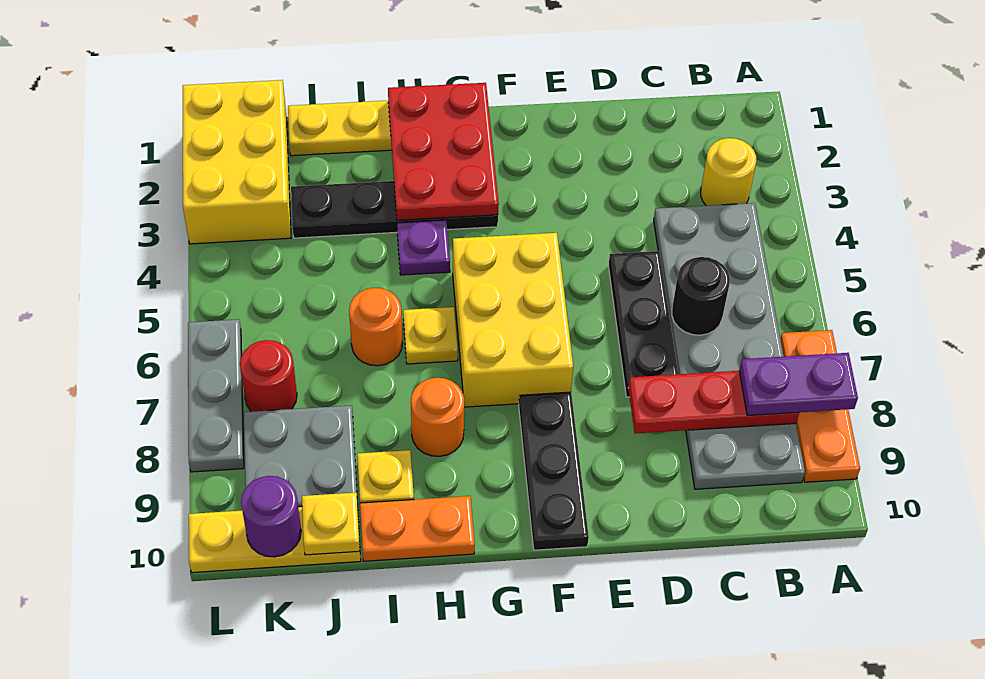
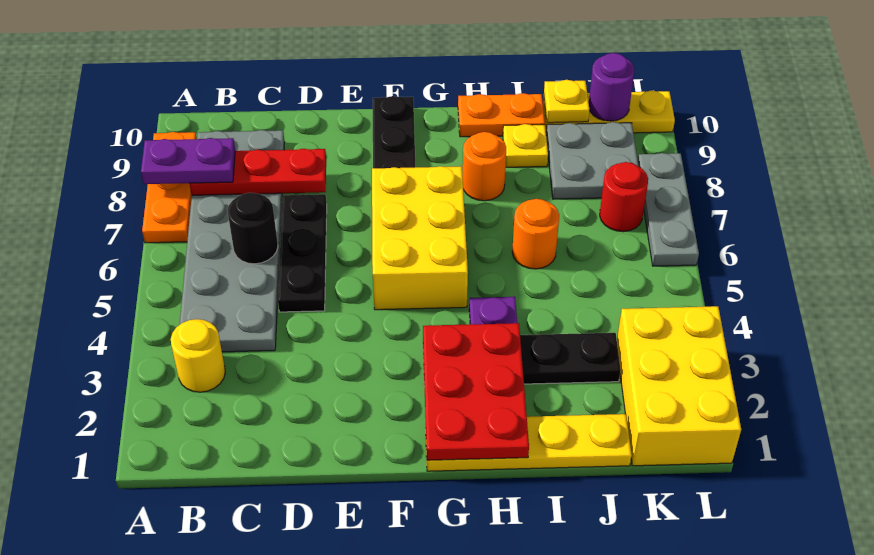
yellow 1x1 plate [403,307,458,364] -> none

